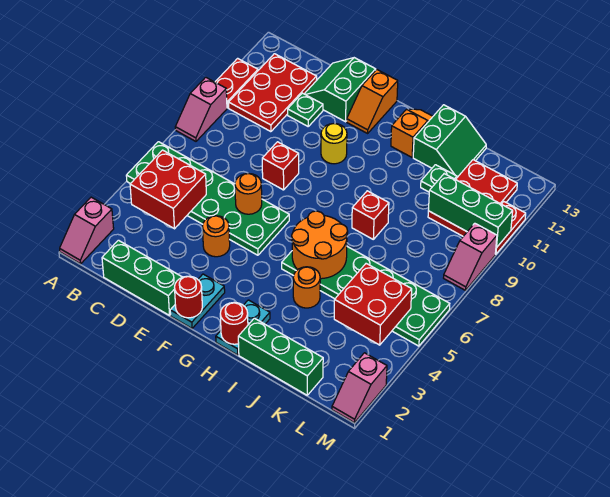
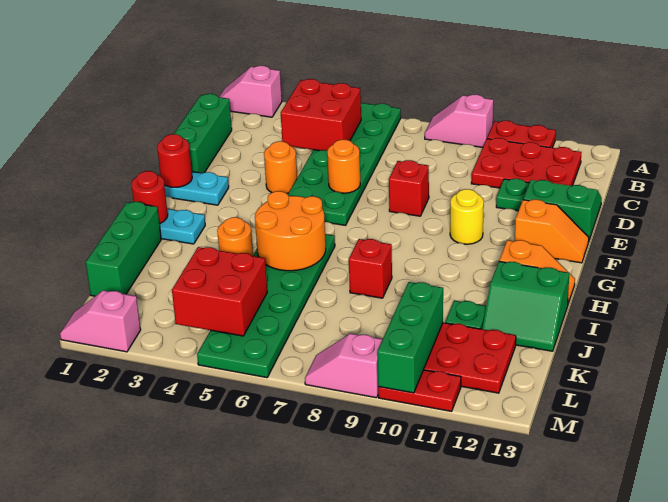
orange 1x2 slope [347,70,398,133] -> orange 1x2 slope turned to [515,200,589,263]

